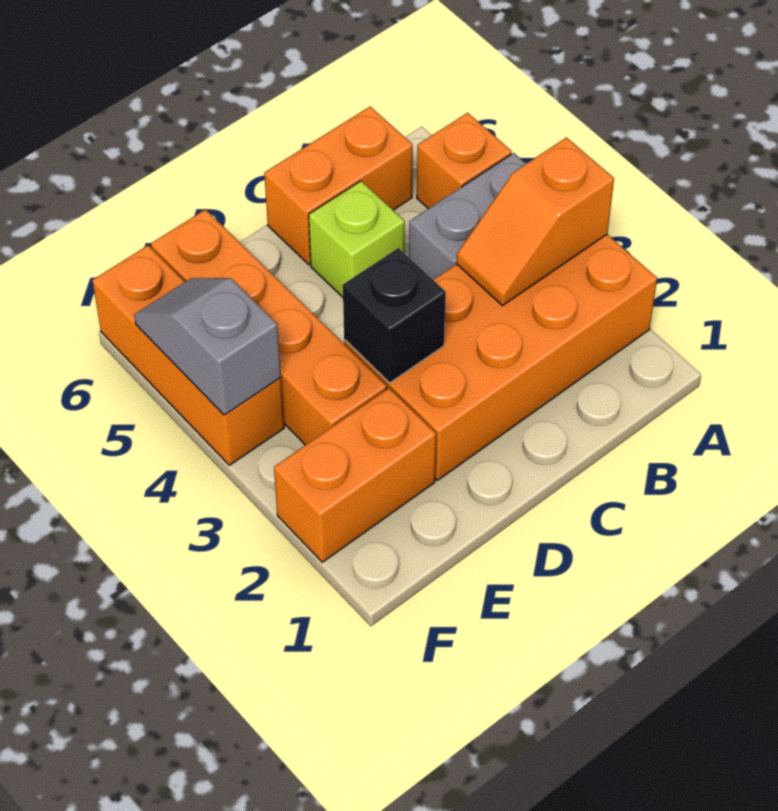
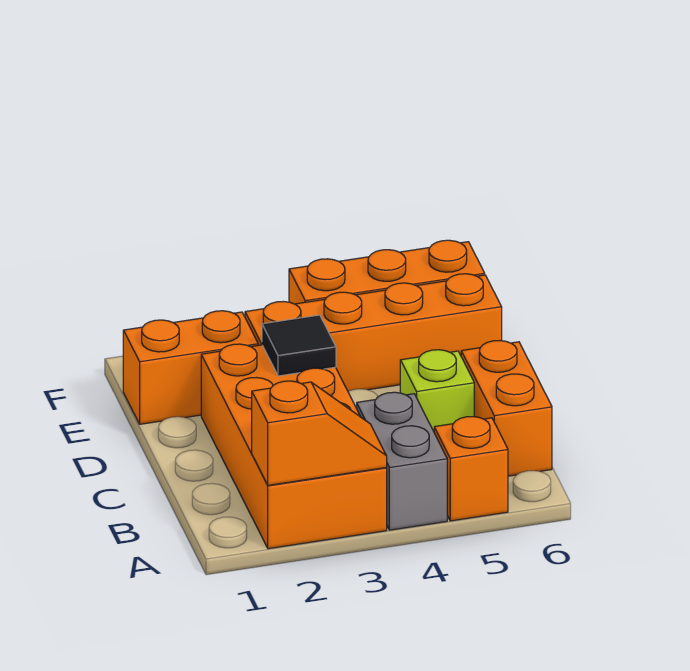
orange 1x2 slope [456,137,614,306] -> orange 1x2 slope turned to [252,381,387,485]
black 1x1 brick [343,248,446,383] -> black 1x1 tile [262,315,336,376]
orange 1x2 brick [274,388,436,562] -> orange 1x2 brick turned to [123,311,258,424]
grey 1x2 slope [134,278,281,415] -> none

